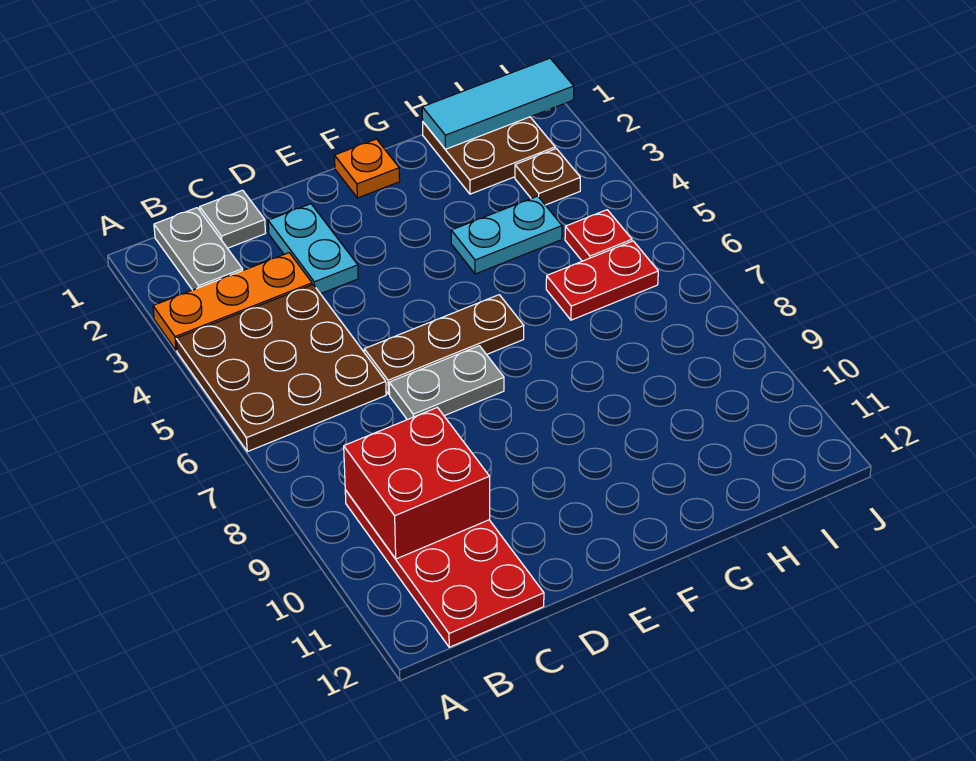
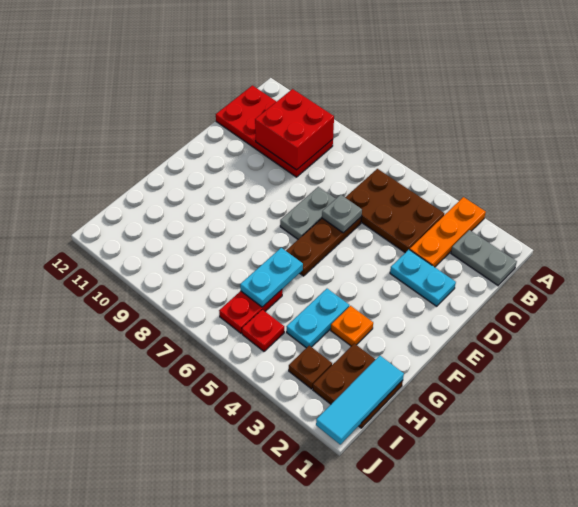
brown 3x3 plate [176,285,386,452] -> brown 2x3 plate [345,169,444,253]
grey 1x1 plate [200,190,266,248] -> grey 1x1 plate moved to [322,195,362,233]
orange 1x1 plate [334,139,400,198] -> orange 1x1 plate moved to [331,306,373,346]
none -> cyan 1x2 plate [240,248,303,307]

